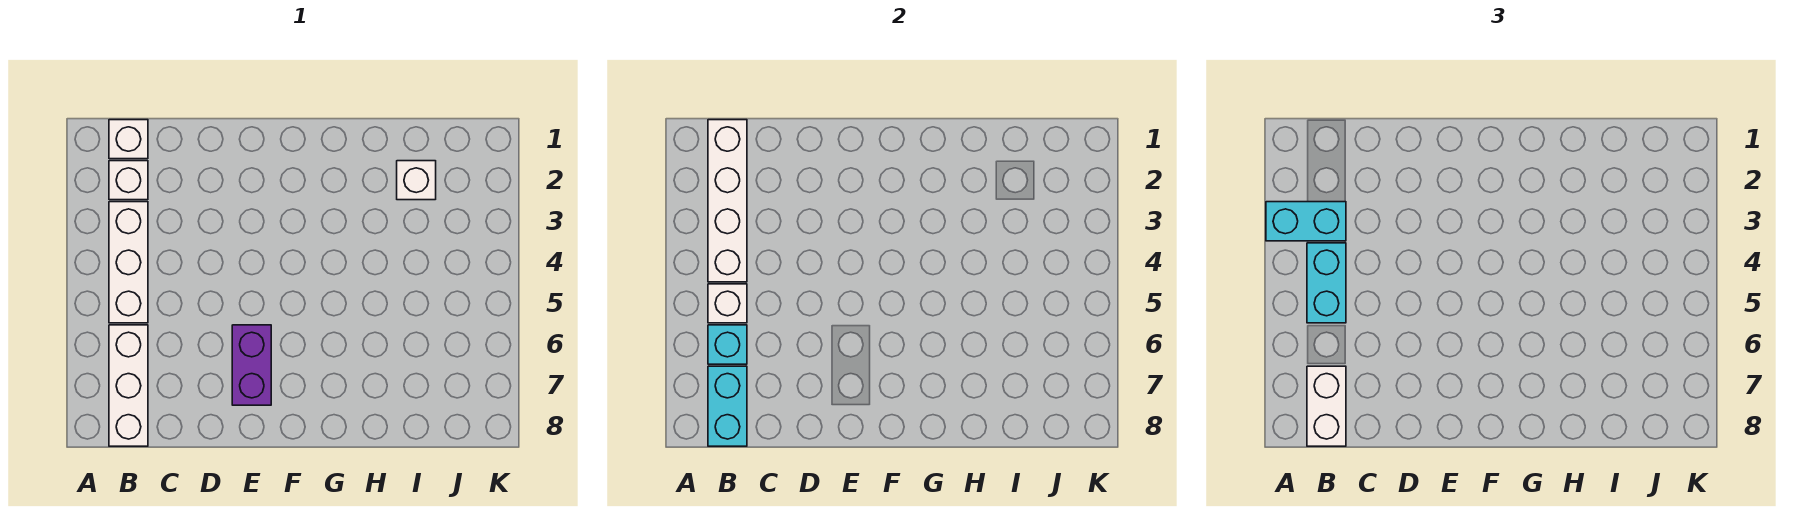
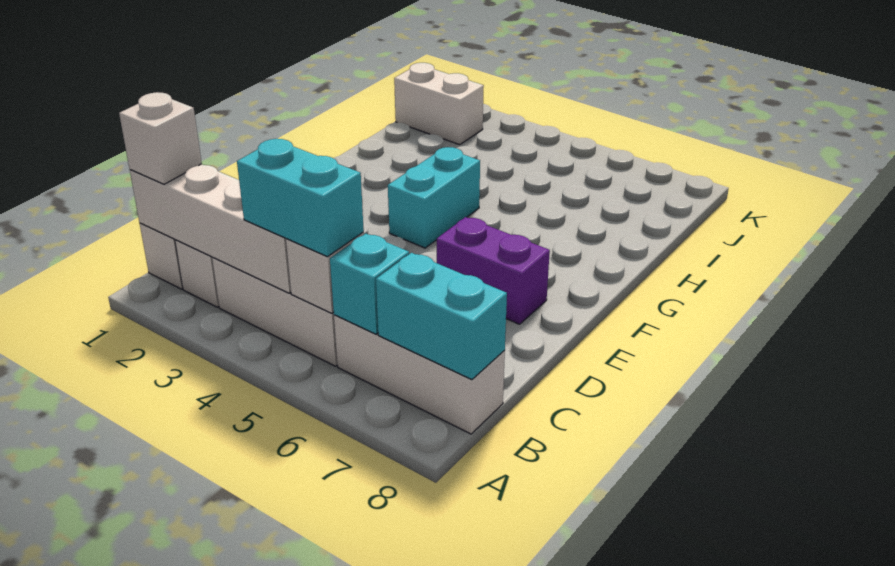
cyan 1x2 brick [1266,202,1346,241] -> cyan 1x2 brick moved to [388,147,480,248]
white 1x2 brick [1307,366,1346,446] -> white 1x2 brick moved to [394,63,484,145]
white 1x1 brick [397,161,436,200] -> white 1x1 brick moved to [119,92,202,184]

